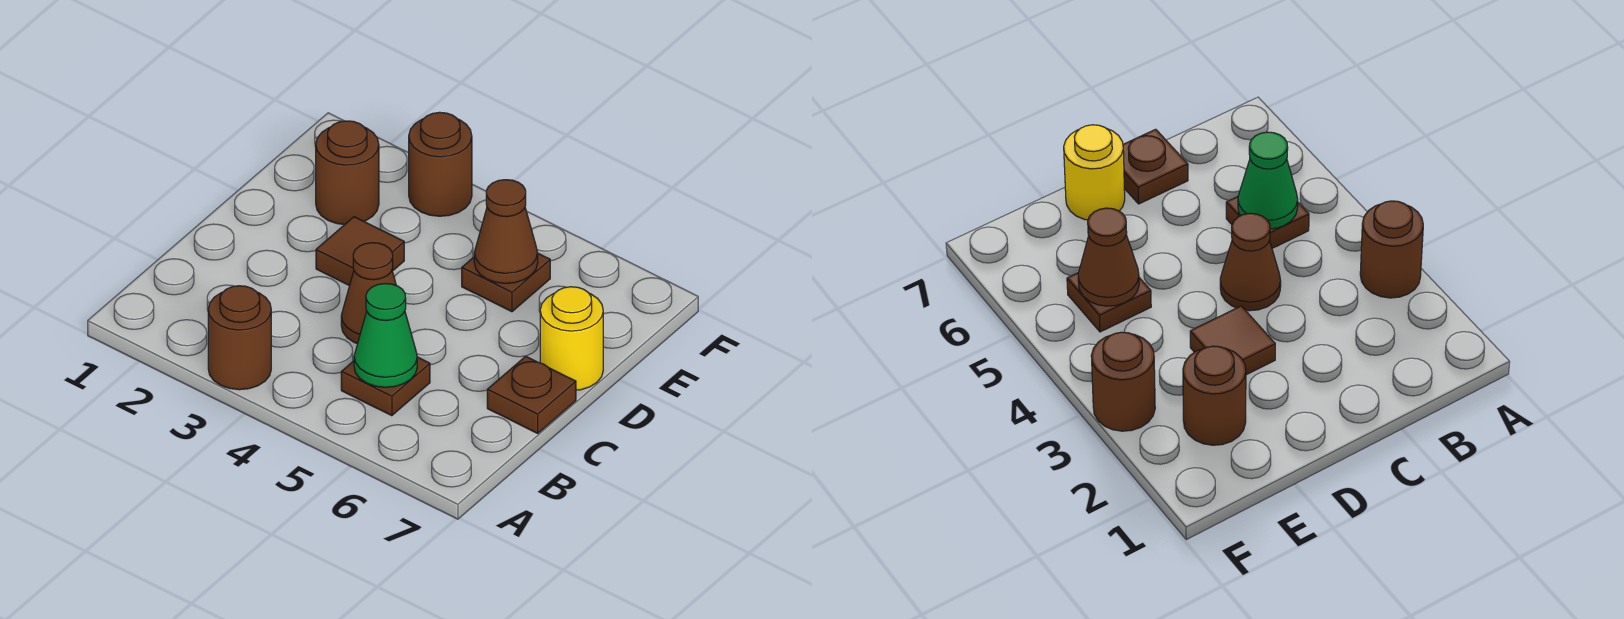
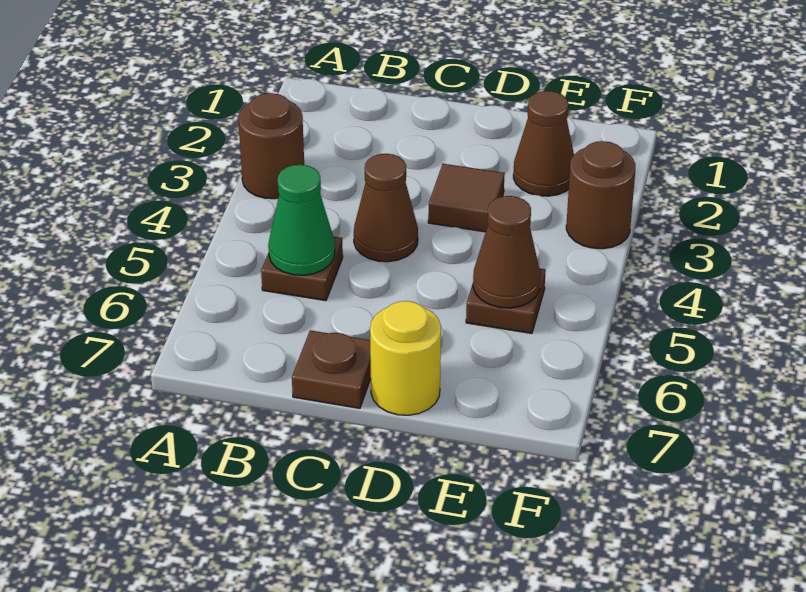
brown 1x1 round brick [316,121,379,225] -> brown 1x1 cone [513,91,574,196]

